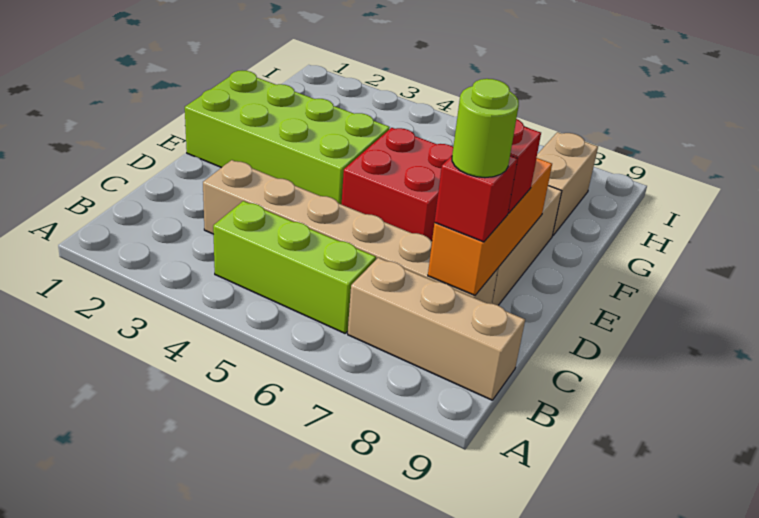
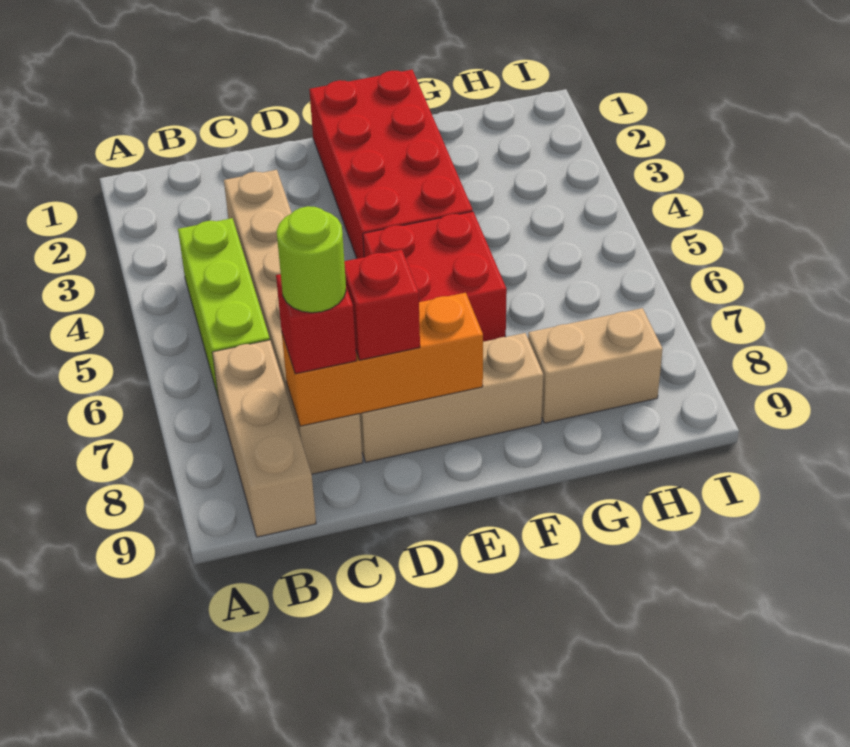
lime 2x4 brick [185,71,390,204] -> red 2x4 brick [309,70,473,259]

